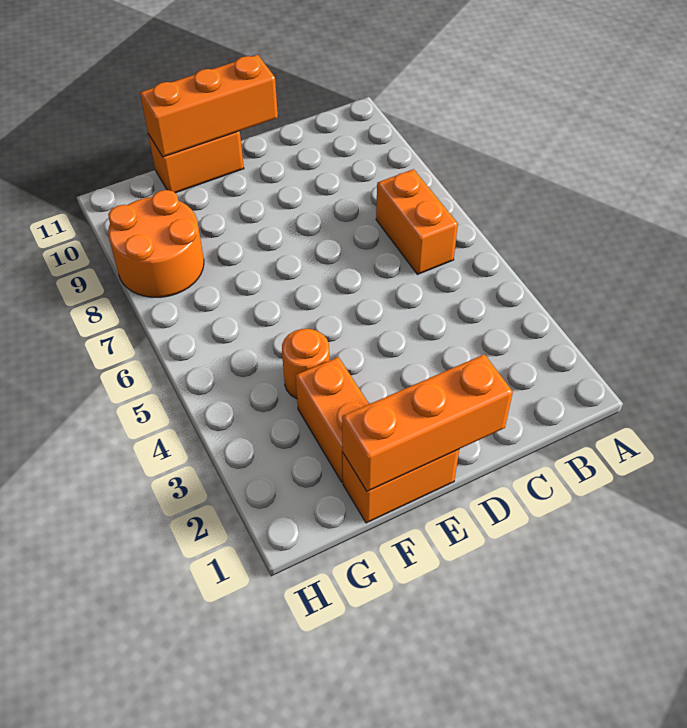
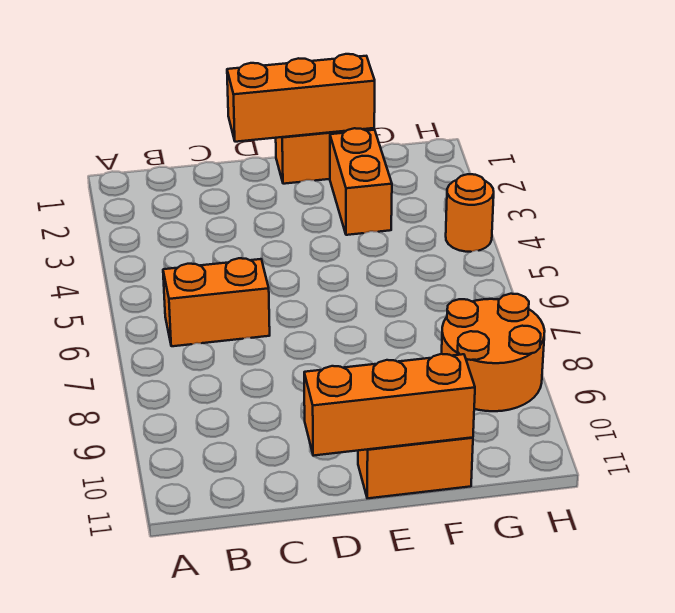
orange 1x2 brick [376,169,458,275] -> orange 1x2 brick turned to [163,258,270,346]
orange 1x1 round brick [282,329,329,399] -> orange 1x1 round brick moved to [446,174,494,252]

